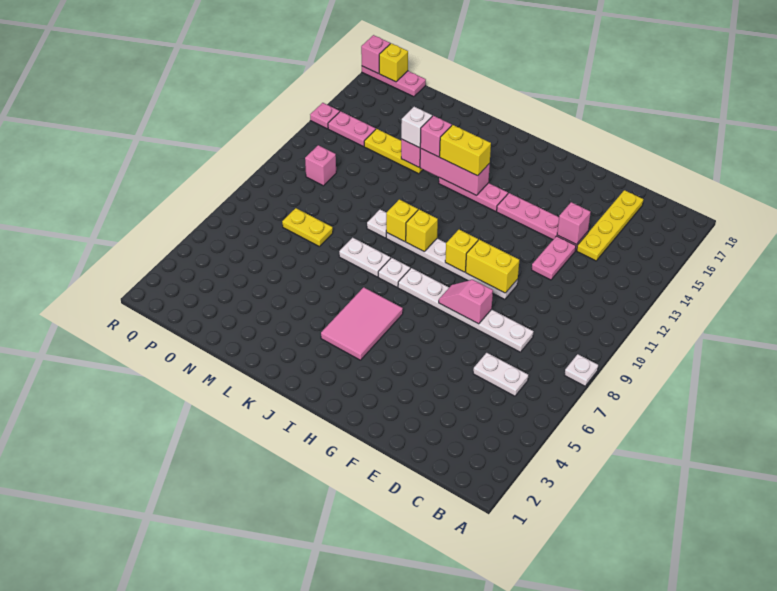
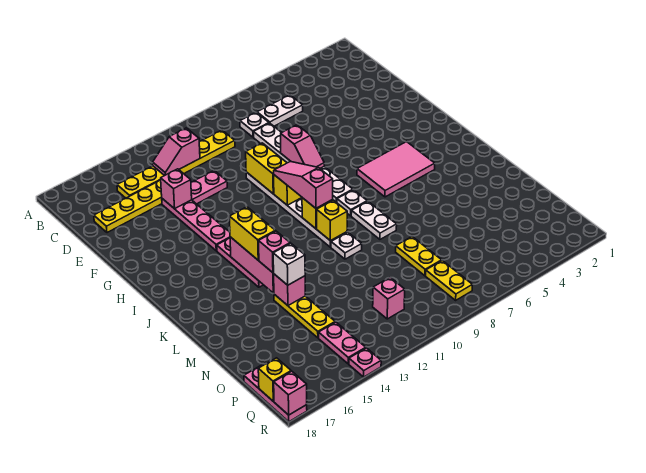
white 1x1 plate [565,354,598,386] -> white 1x1 plate moved to [240,112,269,137]
white 1x2 plate [473,353,528,396] -> white 1x2 plate turned to [257,95,303,126]
none -> yellow 1x6 plate [117,130,235,198]
none -> pink 1x2 slope [153,128,200,176]
none -> pink 1x3 slope [274,161,333,208]
none -> yellow 1x2 plate [426,261,472,300]

